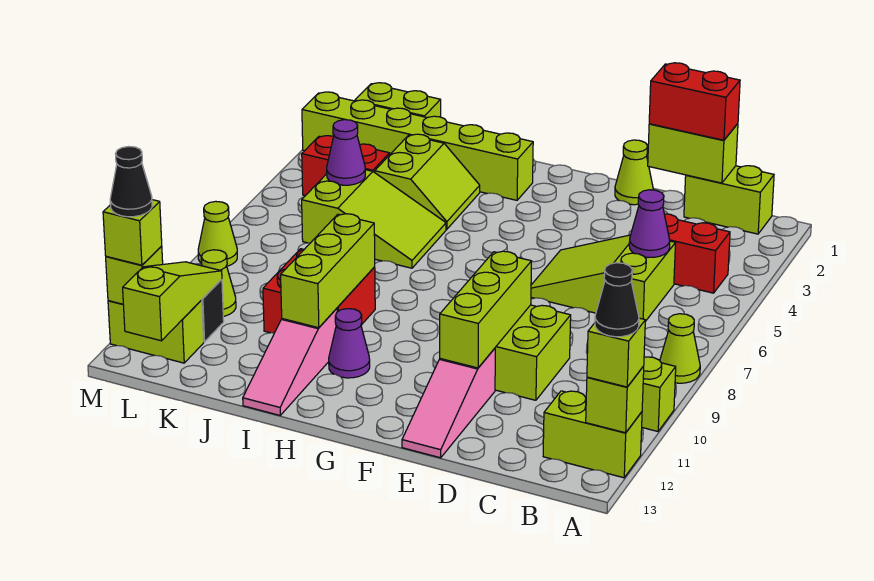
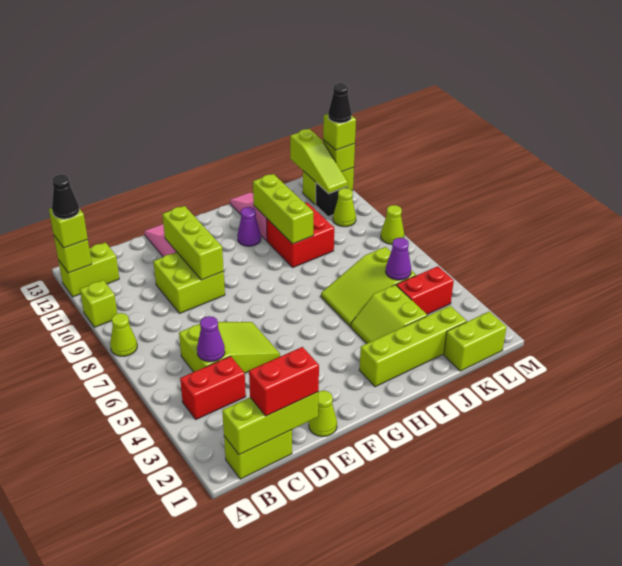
lime 1x2 brick [648,124,738,183] -> lime 1x3 brick [222,392,319,455]
lime 1x6 brick [302,92,533,200] -> lime 1x4 brick [359,306,467,387]

